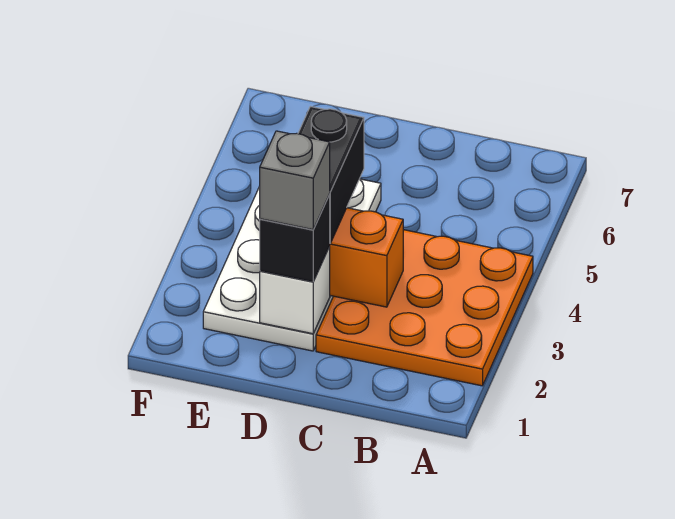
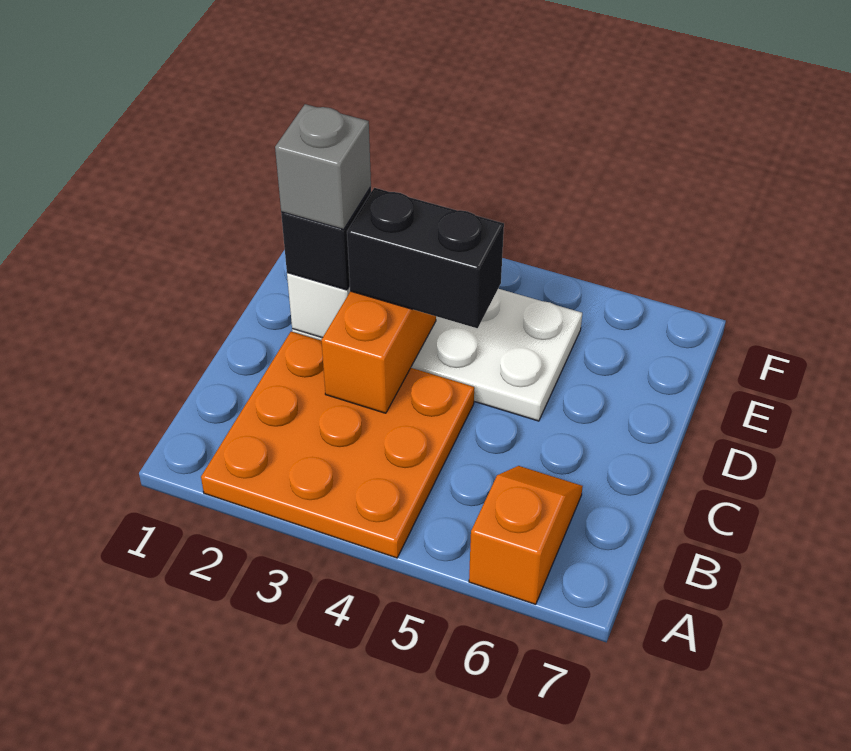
none -> orange 1x2 slope [469,466,583,604]

